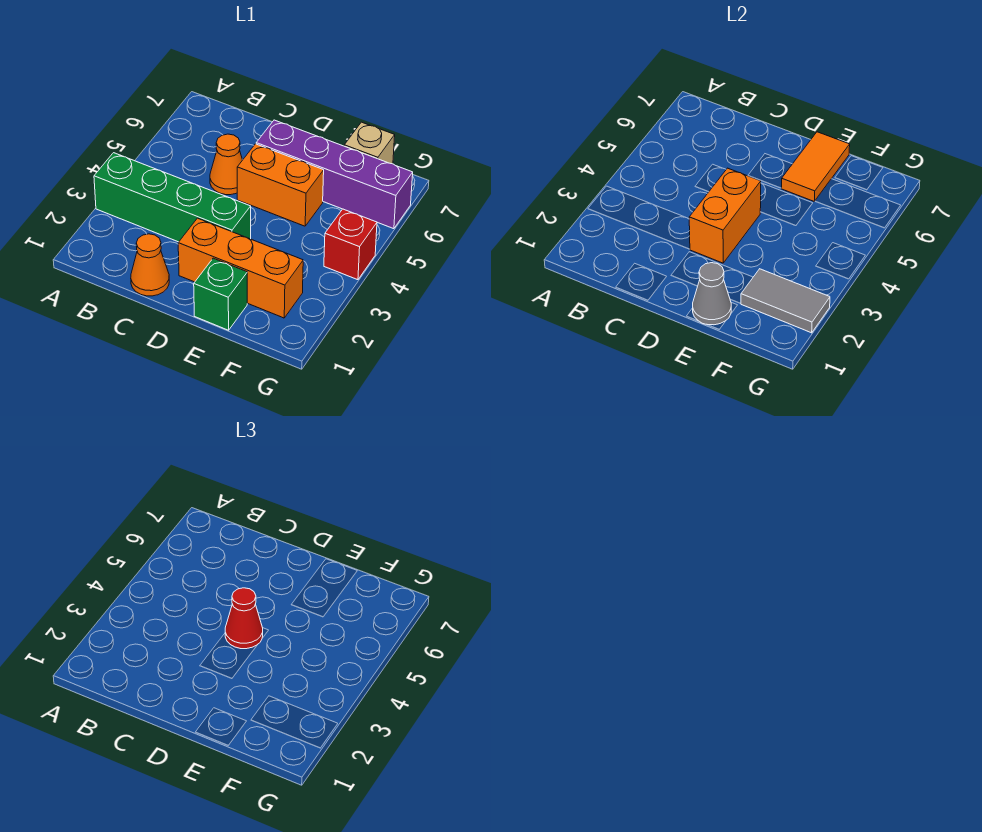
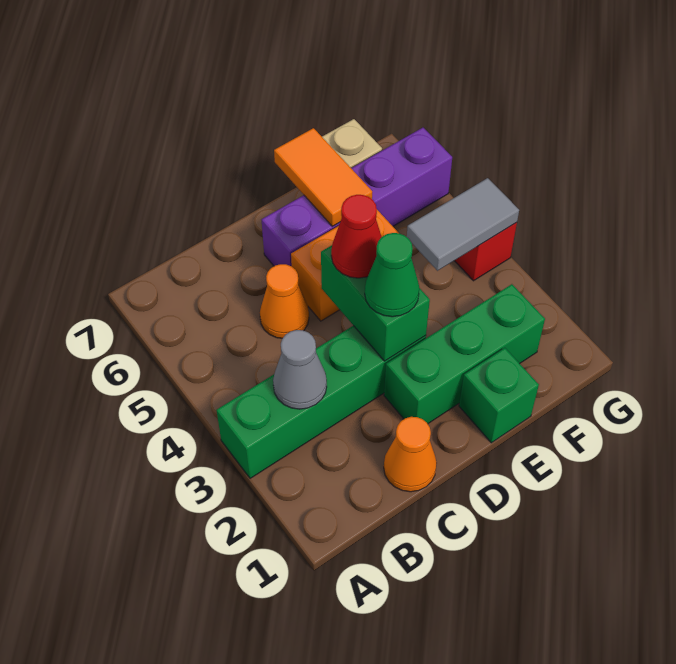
orange 1x3 brick [178,218,303,318] -> green 1x3 brick [384,284,545,424]
orange 1x2 brick [689,168,761,263] -> green 1x2 brick [321,245,430,361]
none -> green 1x1 cone [365,233,419,317]
grey 1x1 cone [693,263,731,325] -> grey 1x1 cone moved to [273,330,327,409]
grey 1x2 tile [741,269,830,333] -> grey 1x2 tile moved to [407,178,519,271]

